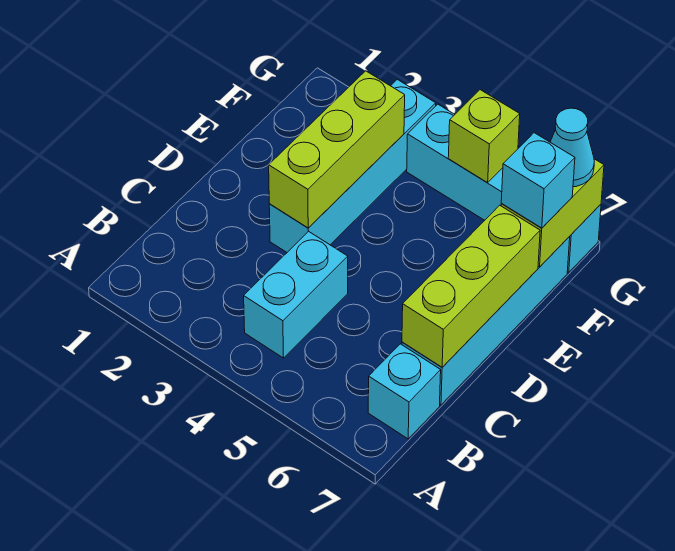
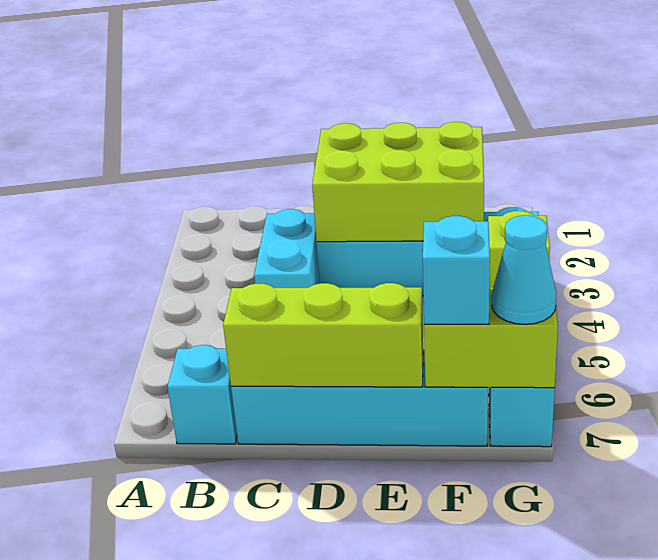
cyan 1x2 brick [244,231,348,358] -> cyan 1x2 brick turned to [254,209,320,288]
lime 1x3 brick [269,71,405,228] -> lime 2x3 brick [312,122,484,242]

